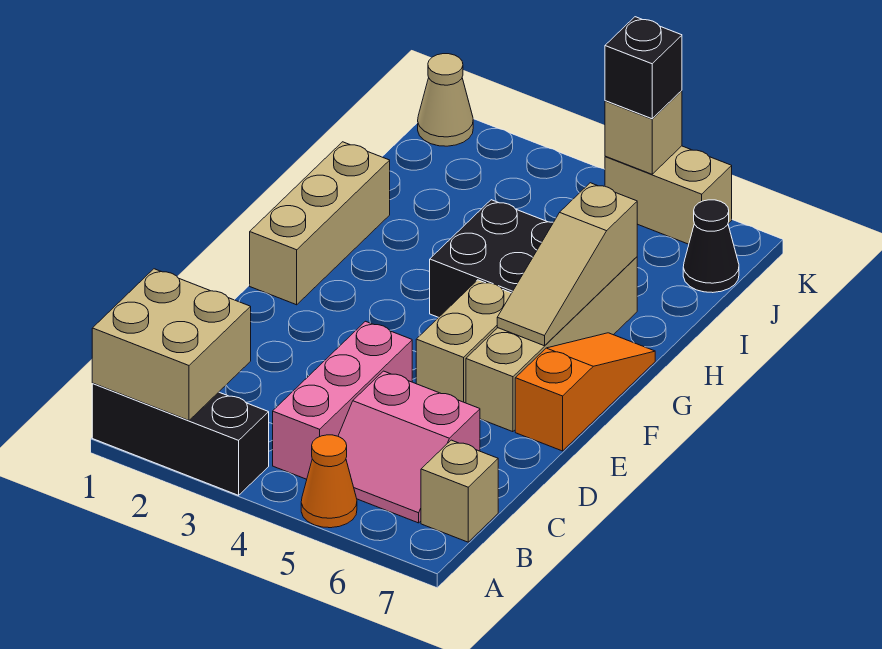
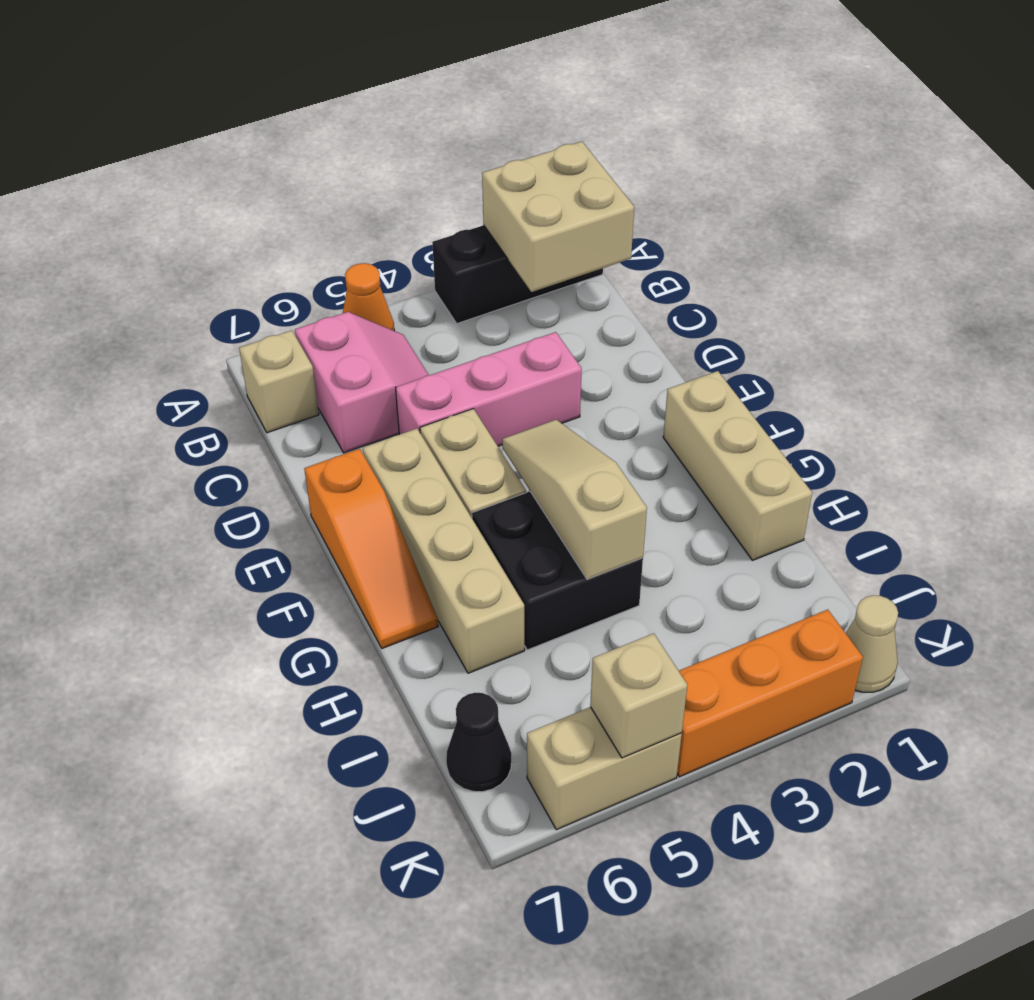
pink 1x3 brick [273,321,412,479] -> pink 1x3 brick turned to [396,332,582,446]
pink 2x2 slope [338,371,480,523] -> pink 2x2 slope turned to [295,312,428,453]
tan 1x3 slope [497,183,637,346] -> tan 1x3 slope moved to [502,420,647,579]
none -> orange 1x3 brick [677,610,863,777]
black 1x1 brick [605,17,682,119] -> none

